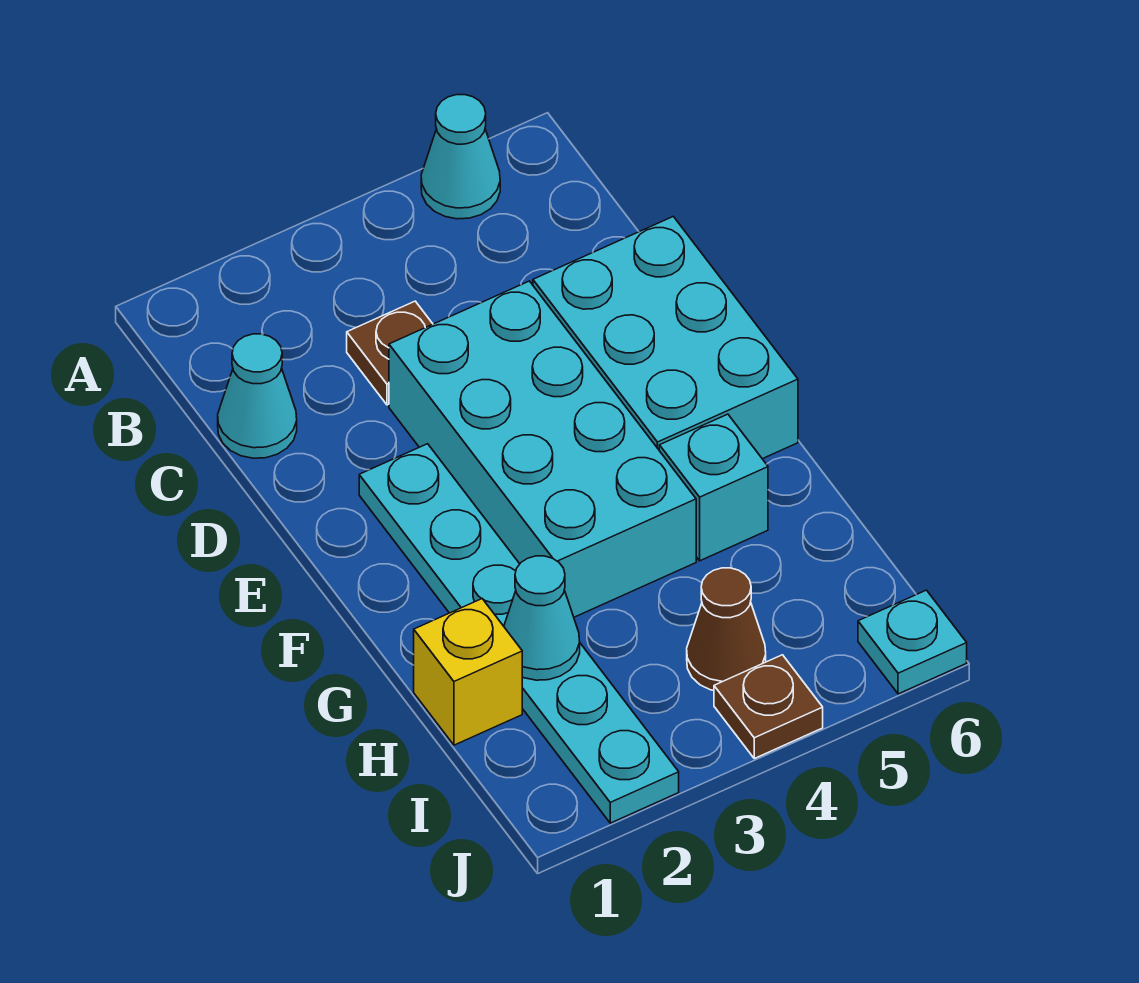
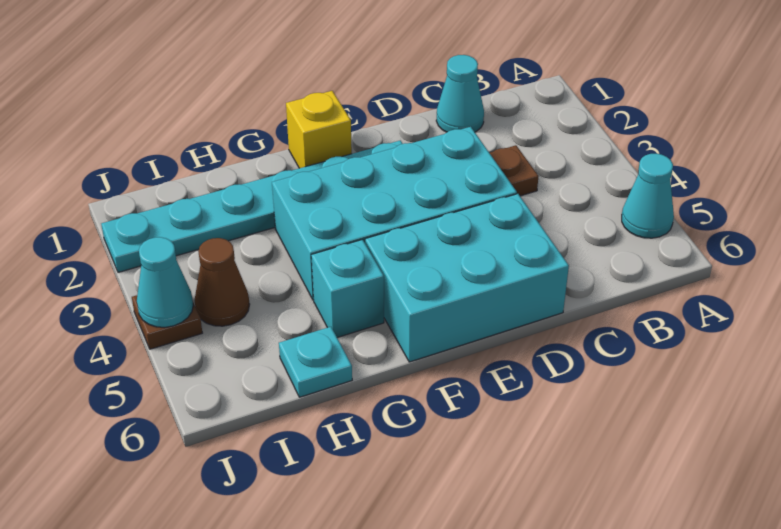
yellow 1x1 brick [414,599,522,745] -> yellow 1x1 brick moved to [286,91,352,168]
cyan 1x1 cone [504,556,580,680] -> cyan 1x1 cone moved to [137,237,193,327]
cyan 1x1 plate [858,590,967,694] -> cyan 1x1 plate moved to [279,327,352,397]

